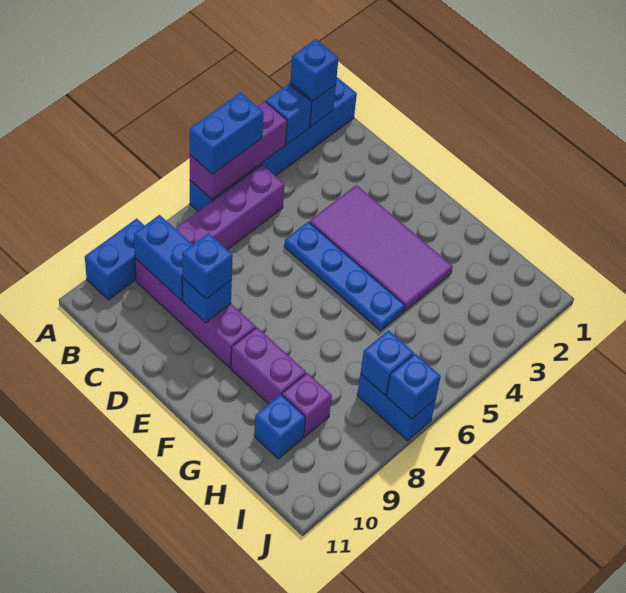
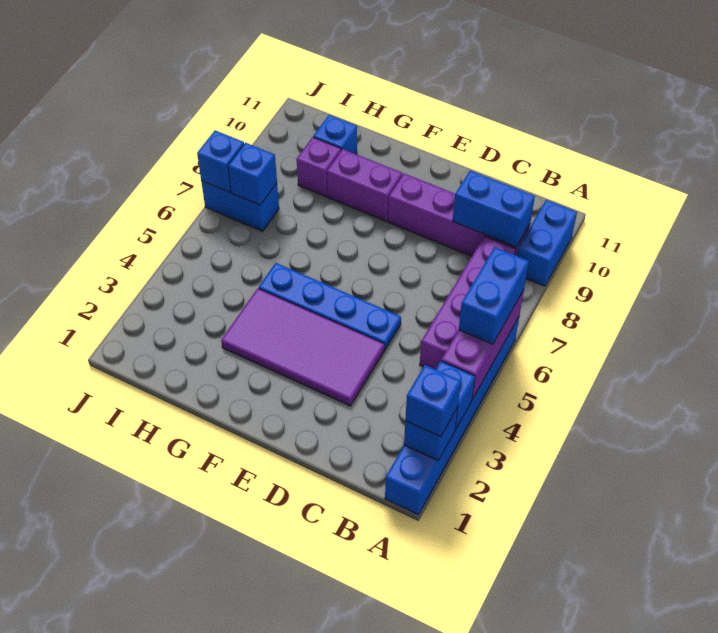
blue 1x1 brick [182,278,232,323] -> none
blue 1x1 brick [182,233,233,299] -> none

